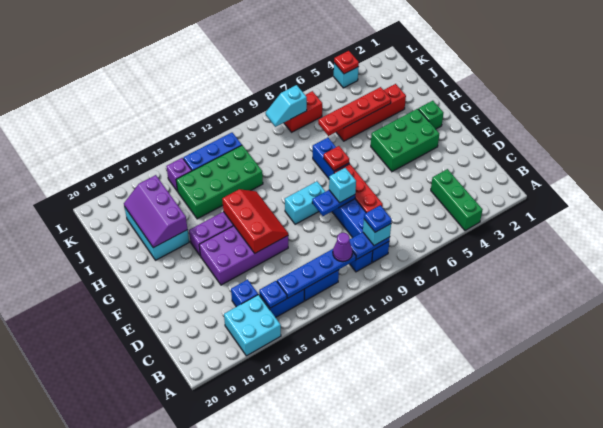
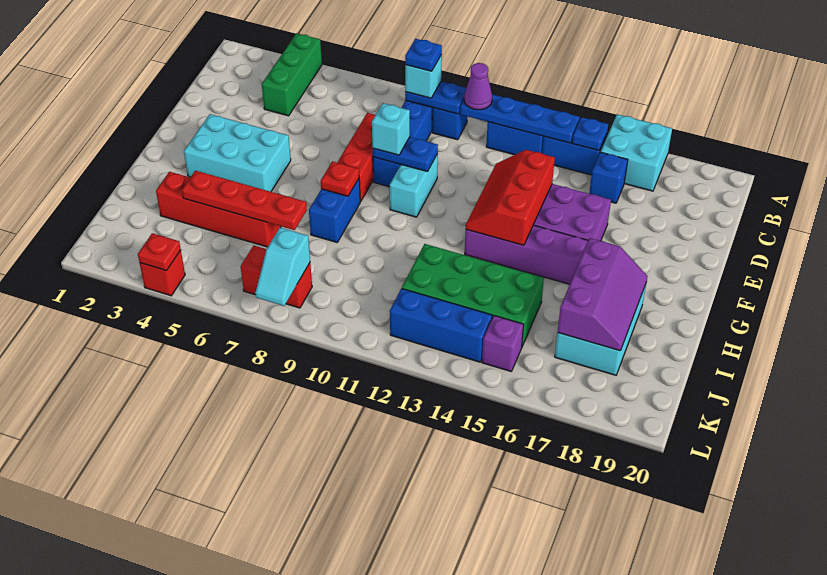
green 2x3 brick [371,109,439,172] -> cyan 2x3 brick [184,114,291,192]
cyan 1x2 brick [285,181,325,224] -> cyan 1x2 brick turned to [389,154,438,217]
green 1x1 brick [418,101,443,129] -> none
cyan 1x2 slope [265,85,307,127] -> cyan 1x2 slope turned to [255,228,310,306]
cyan 1x1 brick [334,63,359,88] -> red 1x1 brick [140,250,185,296]

